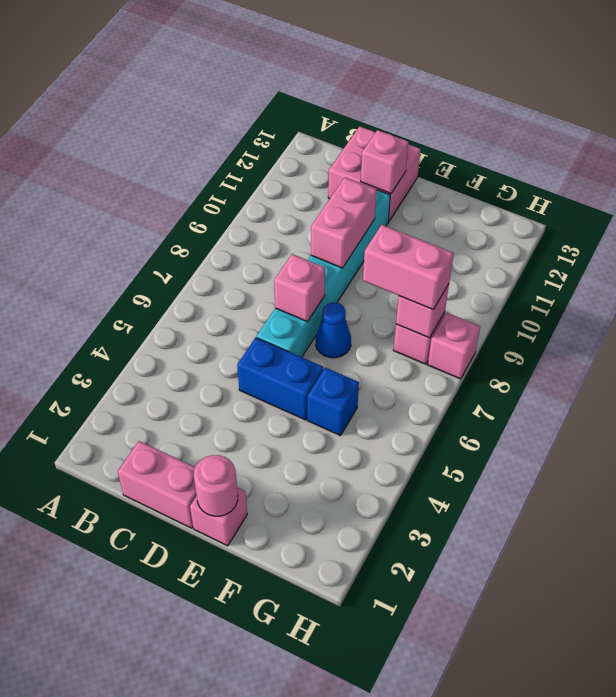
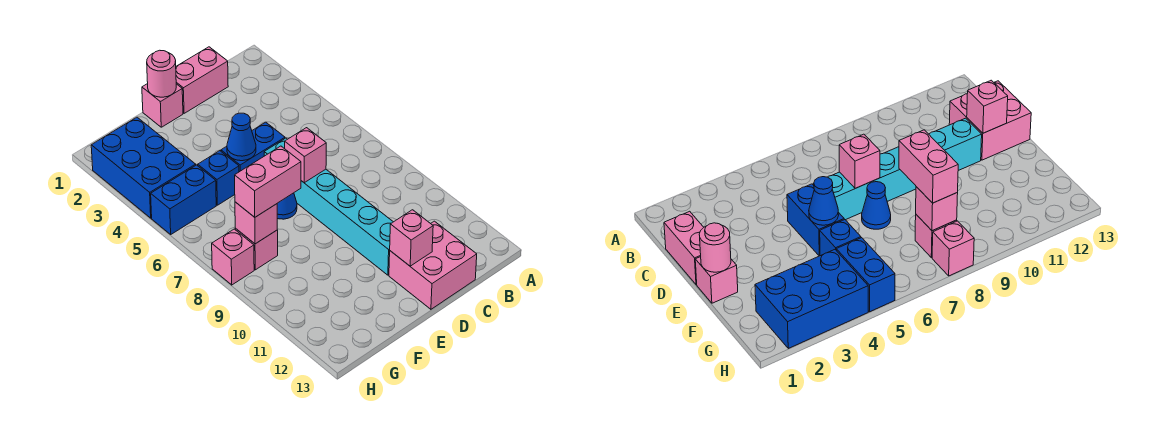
pink 1x2 brick [311,178,377,268] -> none
none -> blue 1x1 cone [227,113,256,161]
none -> blue 2x3 brick [91,117,196,218]
none -> blue 1x2 brick [151,165,216,234]

